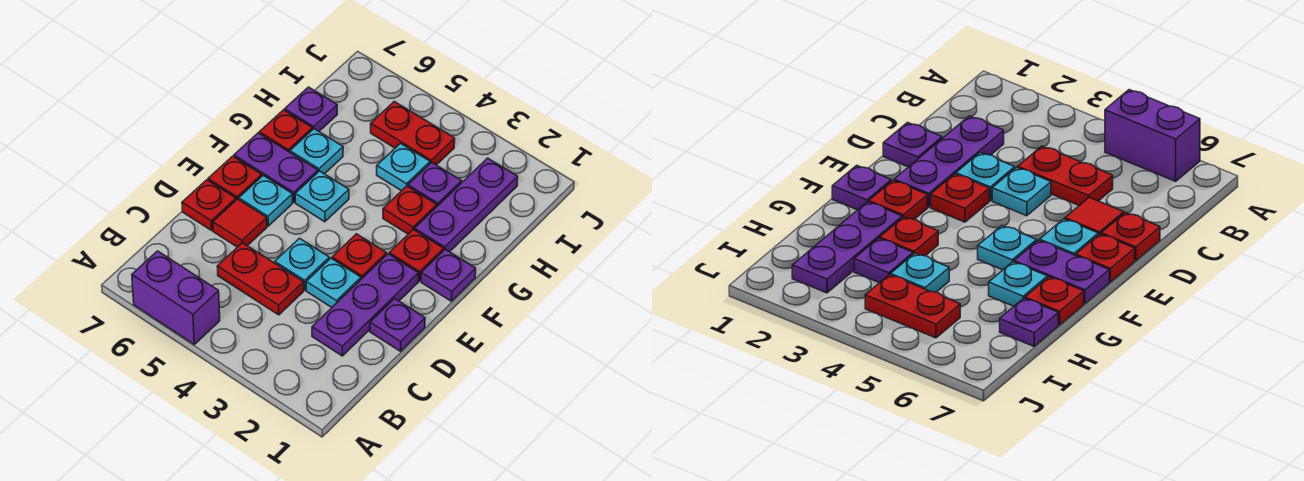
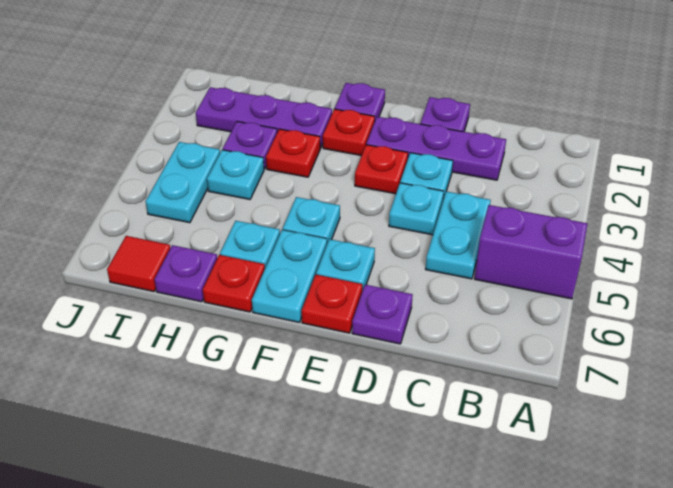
purple 1x2 brick [132,251,220,344] -> purple 1x2 brick turned to [474,205,587,299]
red 1x2 plate [217,243,304,315] -> cyan 1x2 plate [426,192,491,279]
red 1x1 tile [213,199,267,247] -> red 1x1 tile moved to [107,236,170,292]
red 1x1 plate [182,180,236,230] -> purple 1x1 plate [352,285,413,344]
purple 1x2 plate [234,133,318,202] -> cyan 1x2 plate [252,230,327,323]
red 1x2 plate [371,102,455,165] -> cyan 1x2 plate [146,142,220,223]

